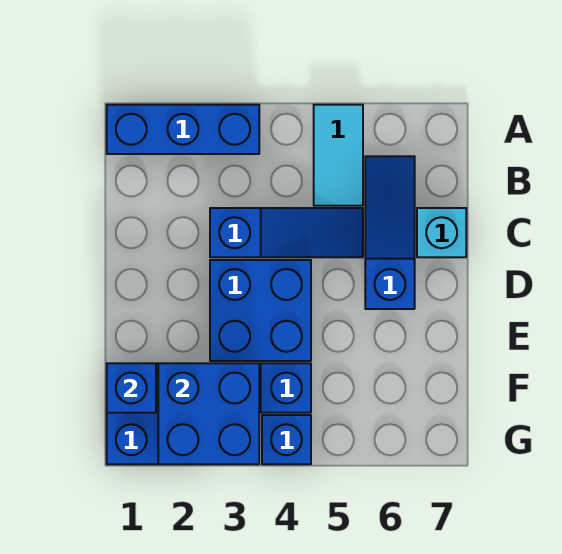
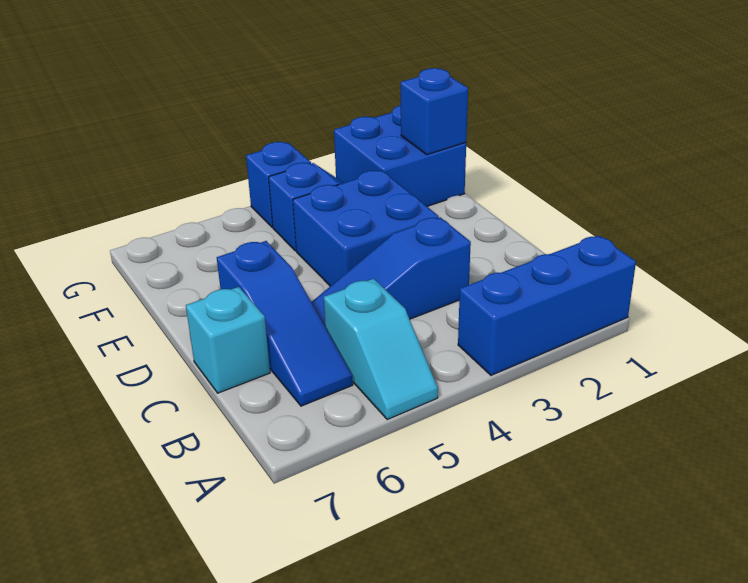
cyan 1x2 tile [314,105,363,206] -> cyan 1x2 slope [324,279,438,420]
blue 2x2 brick [158,363,259,464] -> none

